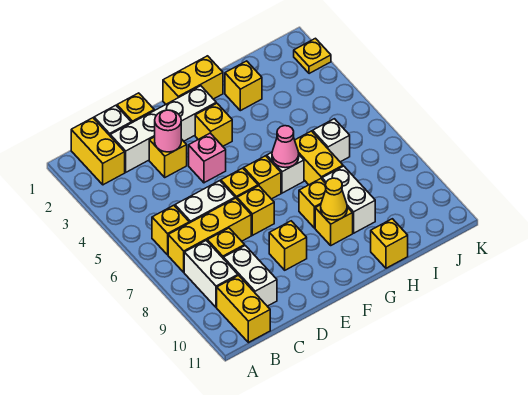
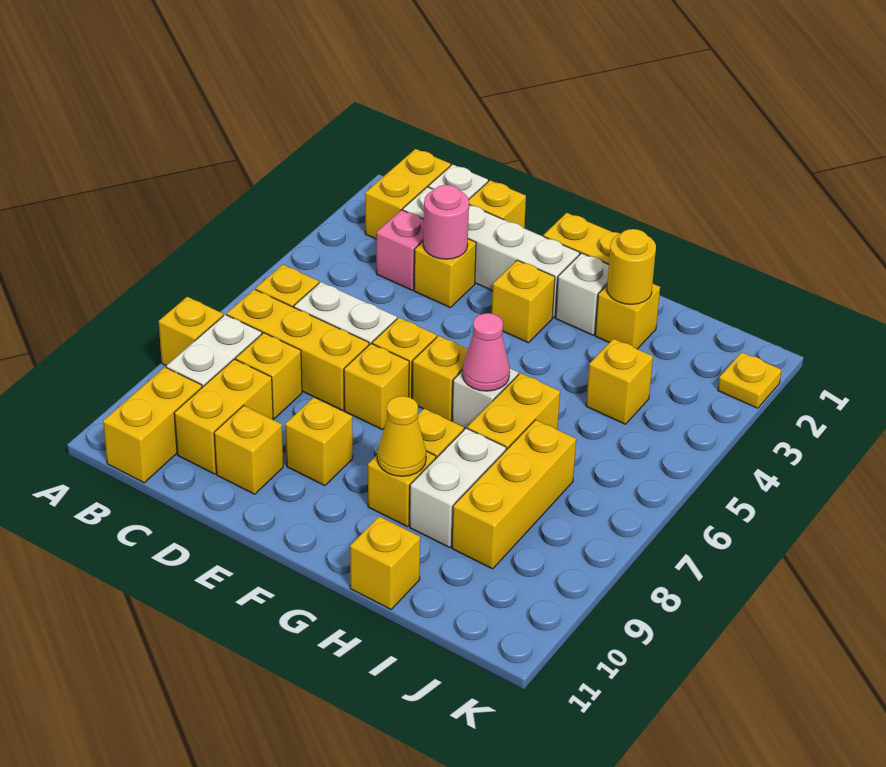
none -> yellow 1x1 brick [159,297,223,366]
white 1x2 brick [224,246,277,306] -> yellow 1x2 brick [174,359,273,474]
none -> yellow 1x1 brick [214,406,283,494]
pink 1x1 brick [189,133,226,183] -> pink 1x1 brick moved to [376,210,424,290]
none -> yellow 1x1 round brick [607,229,656,304]
none -> yellow 1x1 brick [586,339,653,424]
white 1x1 brick [313,119,350,162] -> white 1x1 brick moved to [555,253,609,335]
none -> yellow 1x3 brick [452,420,576,569]

